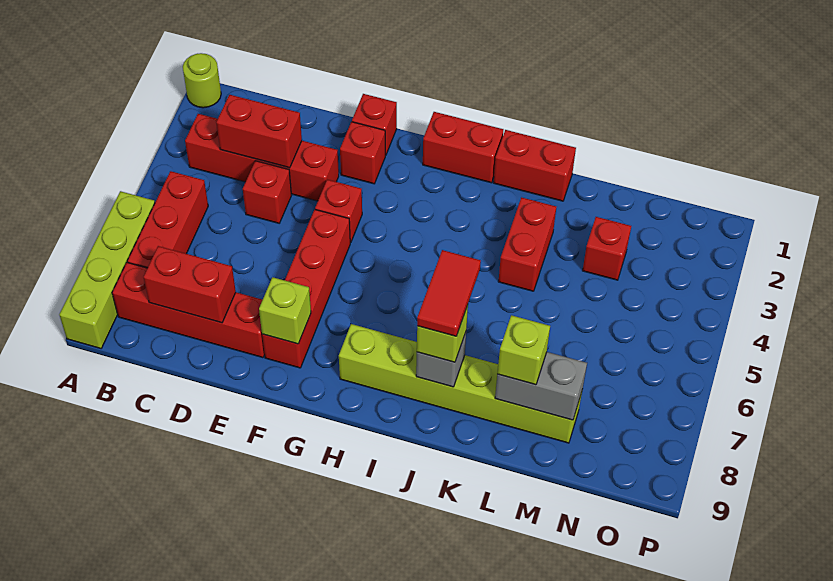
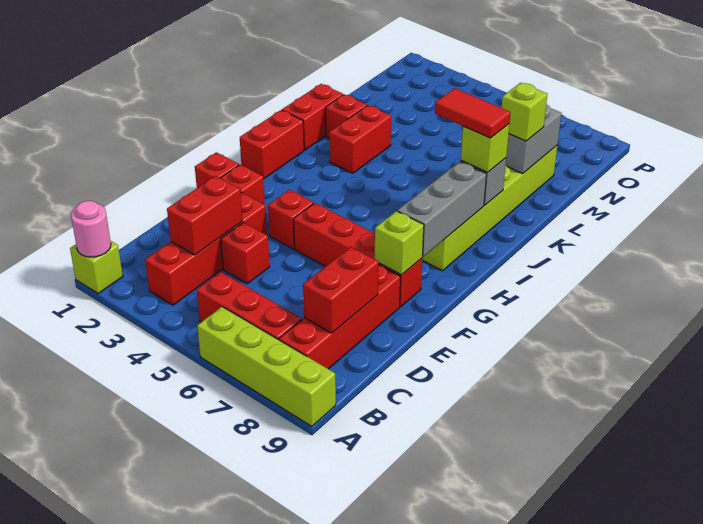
lime 1x1 round brick [183,53,221,108] -> lime 1x1 brick [70,241,123,294]
none -> pink 1x1 round brick [71,201,111,257]
none -> grey 1x3 brick [397,161,487,256]
red 1x2 brick [498,197,556,291] -> red 1x2 brick turned to [329,105,391,173]
red 1x1 brick [583,217,631,280] -> red 1x1 brick moved to [326,94,367,138]

